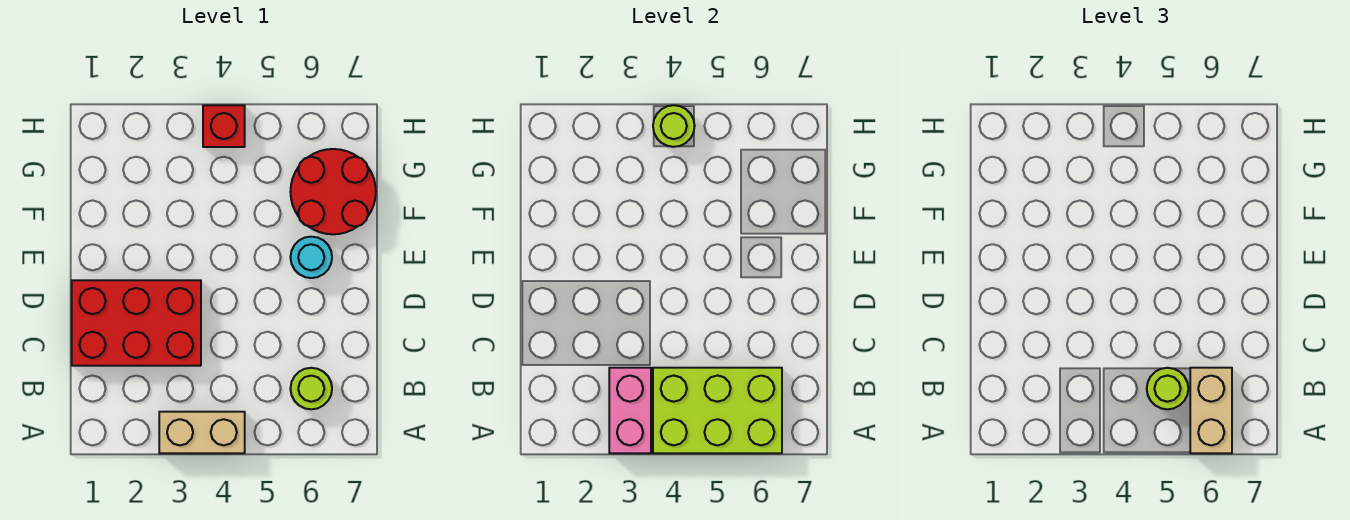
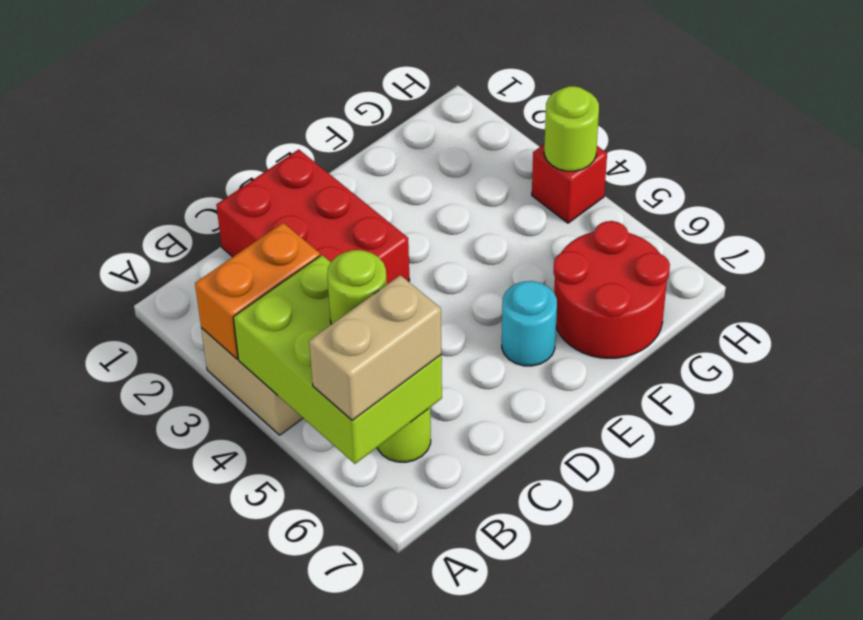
pink 1x2 brick [609,368,651,453] -> orange 1x2 brick [195,223,320,359]

